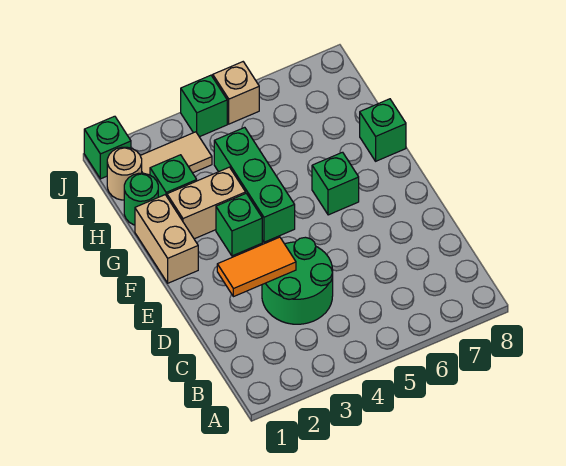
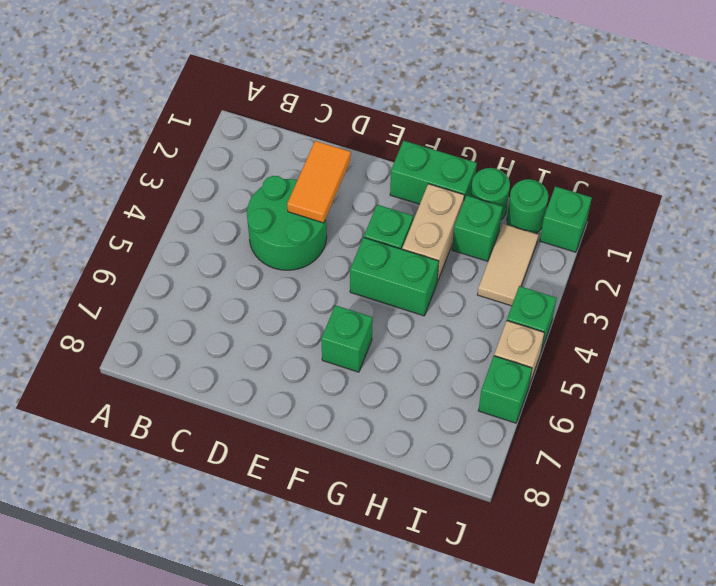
tan 1x2 brick [135,195,198,283] -> green 1x2 brick [390,141,477,204]
green 1x3 brick [214,127,295,242] -> green 1x2 brick [350,237,439,316]
green 1x1 brick [360,99,406,161] -> green 1x1 brick moved to [478,356,532,423]
tan 1x1 round brick [107,147,142,200] -> green 1x1 round brick [507,179,548,234]

